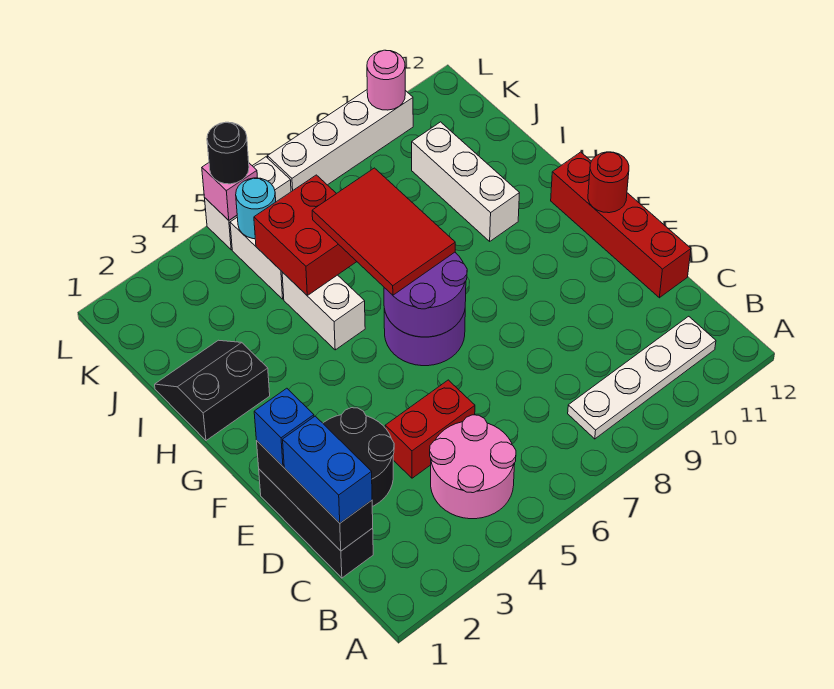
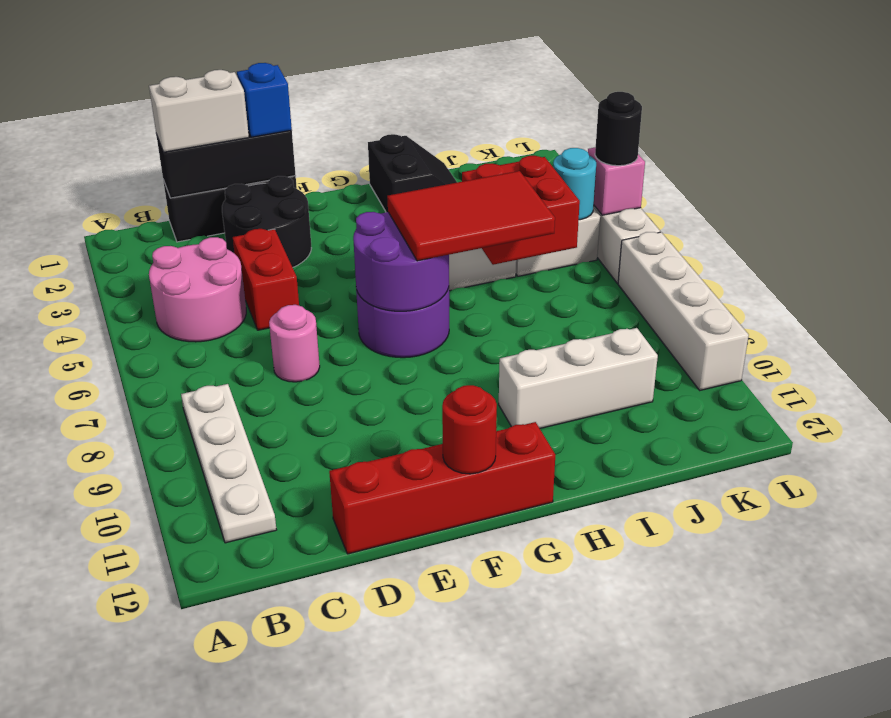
blue 1x2 brick [283,416,372,523] -> white 1x2 brick [149,70,249,152]
pink 1x1 round brick [367,50,405,110] -> pink 1x1 round brick moved to [269,305,320,382]

